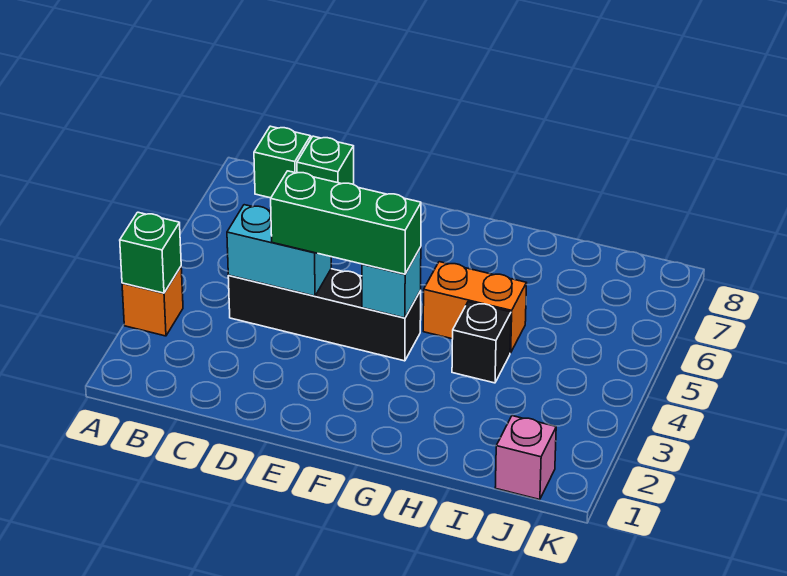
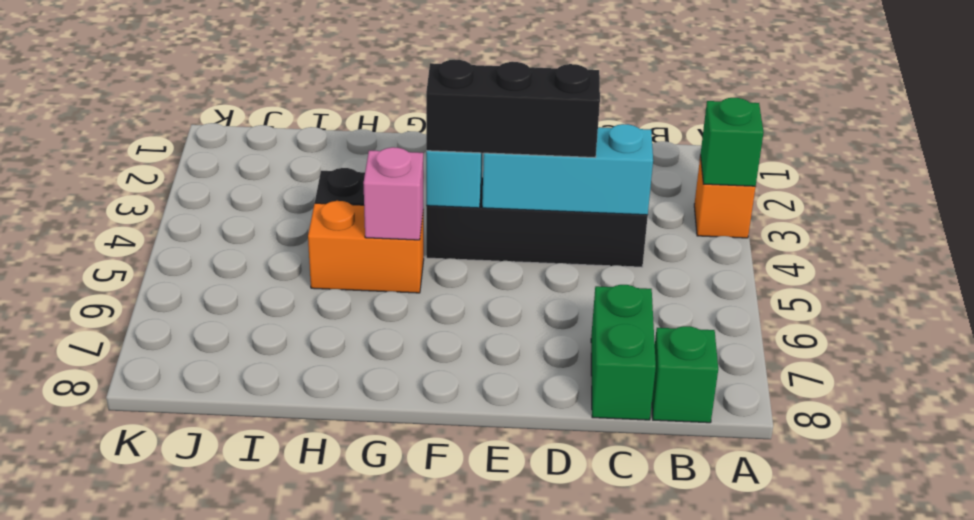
cyan 1x2 brick [227,205,331,296] -> cyan 1x3 brick [482,124,653,215]
green 1x1 brick [297,136,354,184] -> green 1x2 brick [591,285,656,420]
green 1x3 brick [271,171,421,274] -> black 1x3 brick [426,59,600,158]
pink 1x1 brick [495,416,556,500] -> pink 1x1 brick moved to [363,147,423,240]

